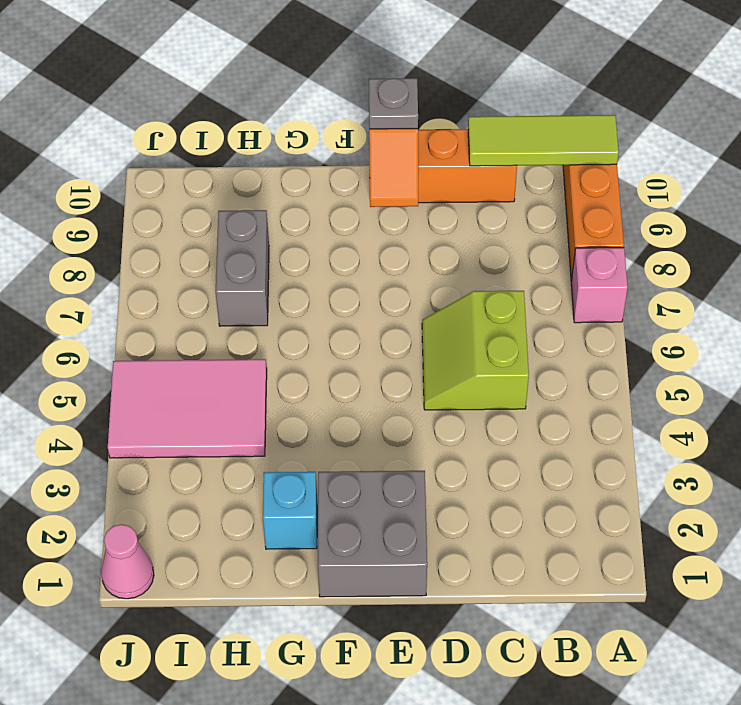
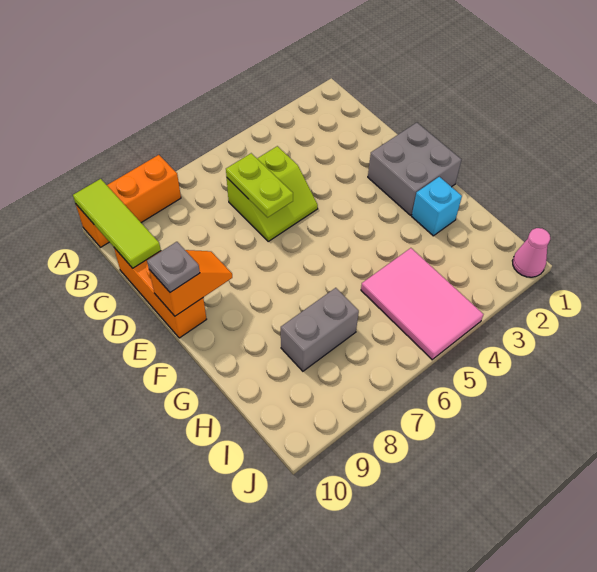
pink 1x1 brick [571,248,628,323] -> none
none -> lime 1x2 plate [226,153,293,217]

